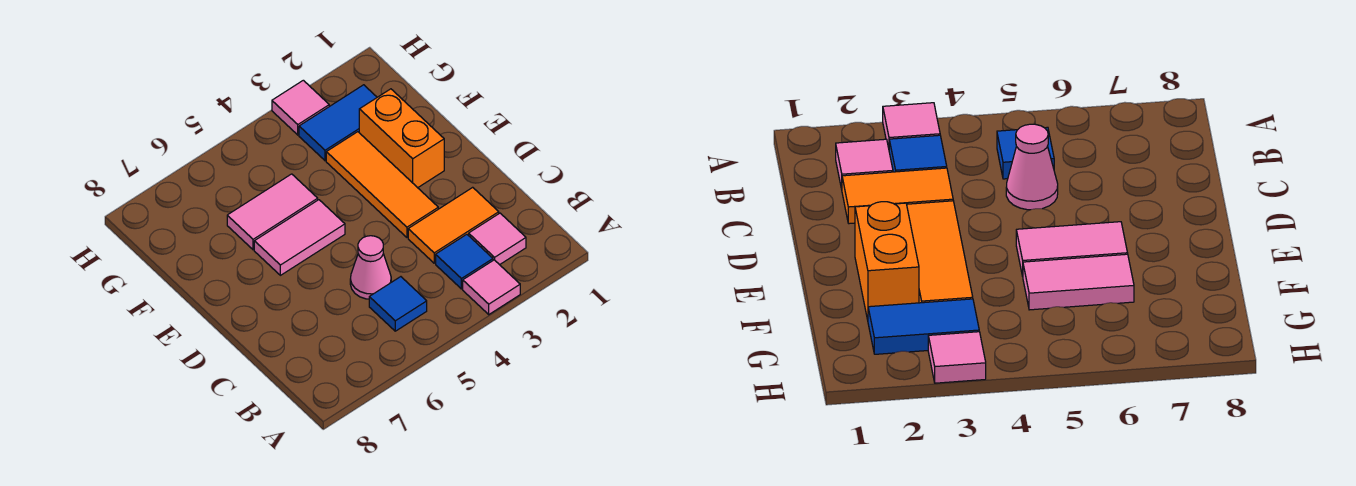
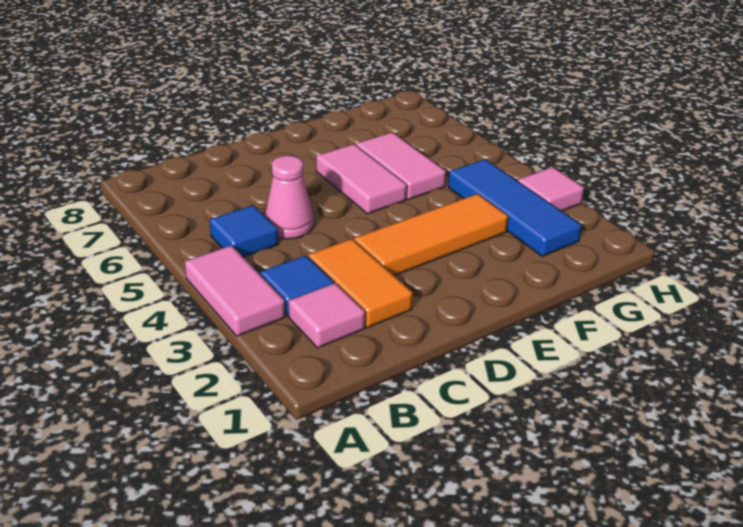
pink 1x1 tile [463,260,520,314] -> pink 1x2 tile [185,246,285,336]
orange 1x2 brick [359,89,444,188] -> none
blue 1x2 tile [299,85,377,161] -> blue 1x3 tile [448,159,582,256]

